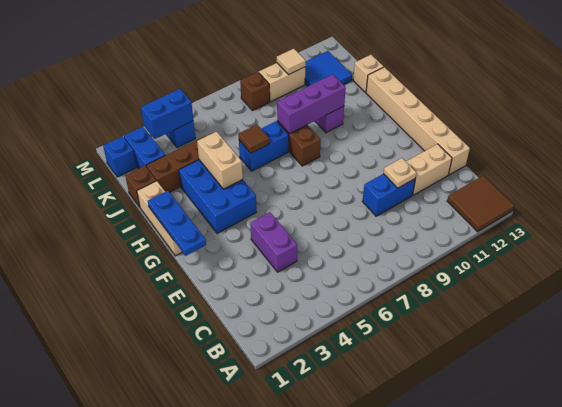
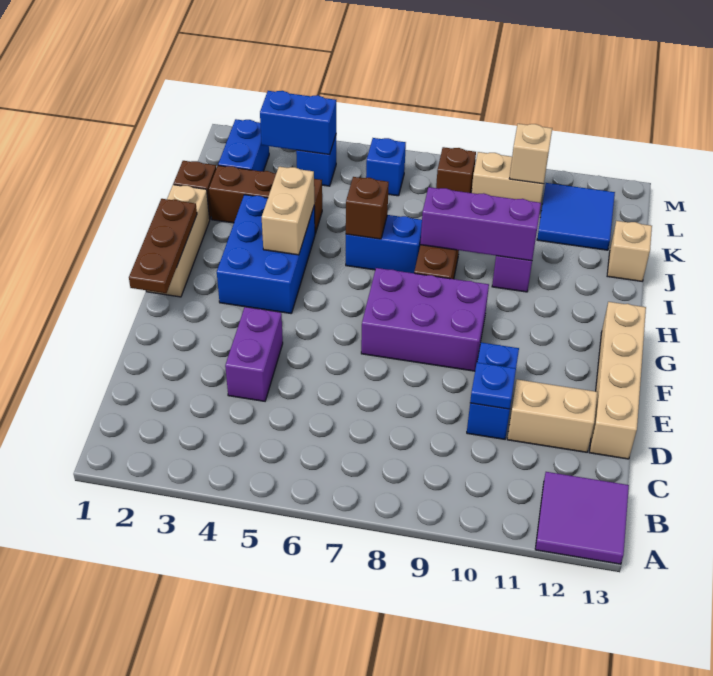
brown 2x2 tile [447,176,514,232] -> purple 2x2 tile [535,472,629,564]
blue 1x2 brick [362,174,415,216] -> blue 1x2 brick turned to [467,343,519,439]
tan 1x1 plate [383,158,416,188] -> blue 1x1 plate [470,363,516,409]
tan 1x6 brick [366,67,470,175] -> tan 1x4 brick [589,302,646,459]
blue 1x3 plate [148,191,206,256] -> brown 1x3 plate [129,199,197,293]
none -> purple 2x3 brick [361,268,489,371]
brown 1x1 tile [239,125,269,153] -> brown 1x1 brick [346,177,389,239]
blue 1x1 brick [103,136,137,177] -> blue 1x1 brick moved to [366,138,406,196]
tan 1x1 tile [277,49,306,75] -> tan 1x1 brick [509,124,552,184]

